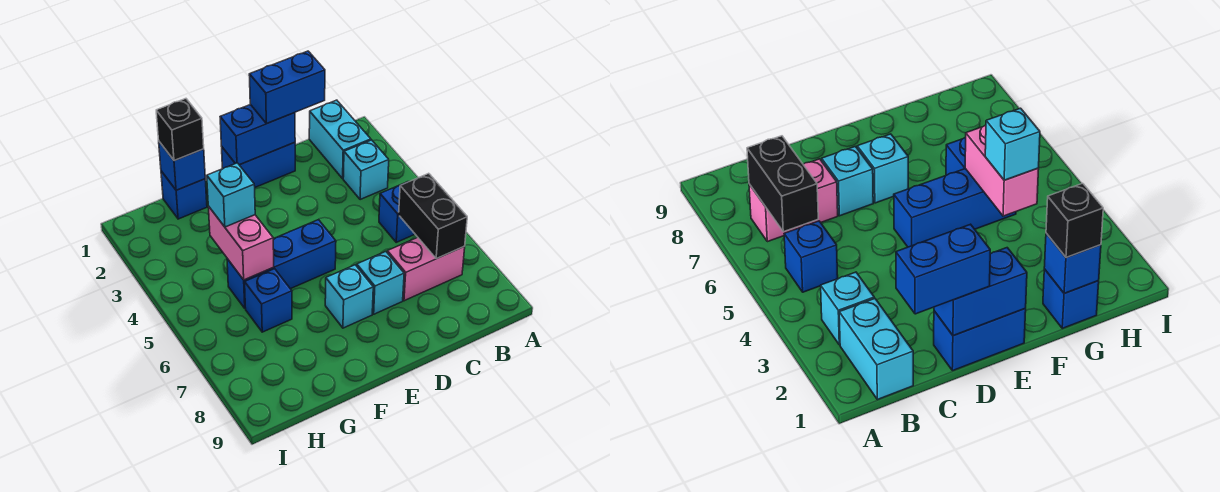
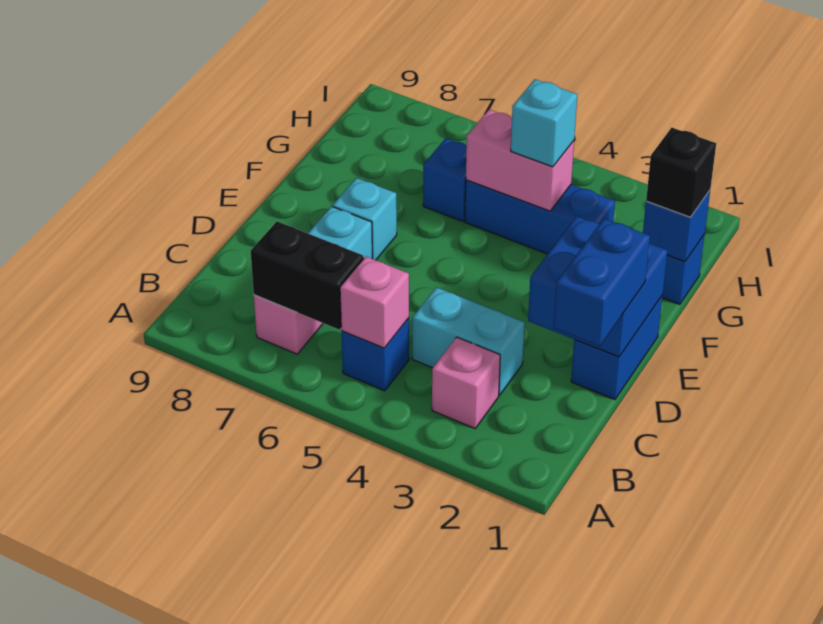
cyan 1x2 brick [309,100,371,179] -> cyan 1x2 brick moved to [412,287,525,395]
cyan 1x1 brick [343,140,389,200] -> pink 1x1 brick [432,337,500,428]
none -> pink 1x1 brick [340,257,409,348]
blue 1x2 brick [220,105,295,165] -> blue 2x2 brick [528,216,668,357]
blue 1x3 brick [227,220,336,308] -> blue 1x3 brick turned to [465,180,615,254]

